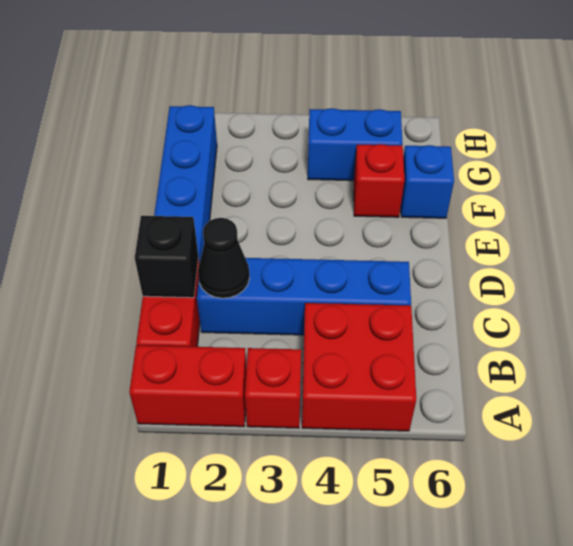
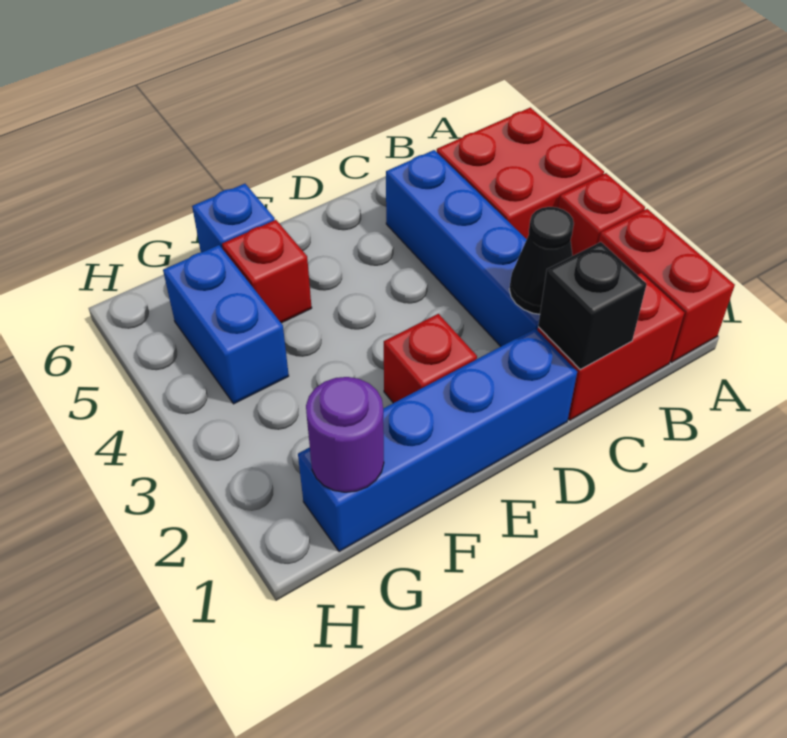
none -> red 1x1 brick [384,314,477,403]
none -> purple 1x1 round brick [306,377,384,492]

